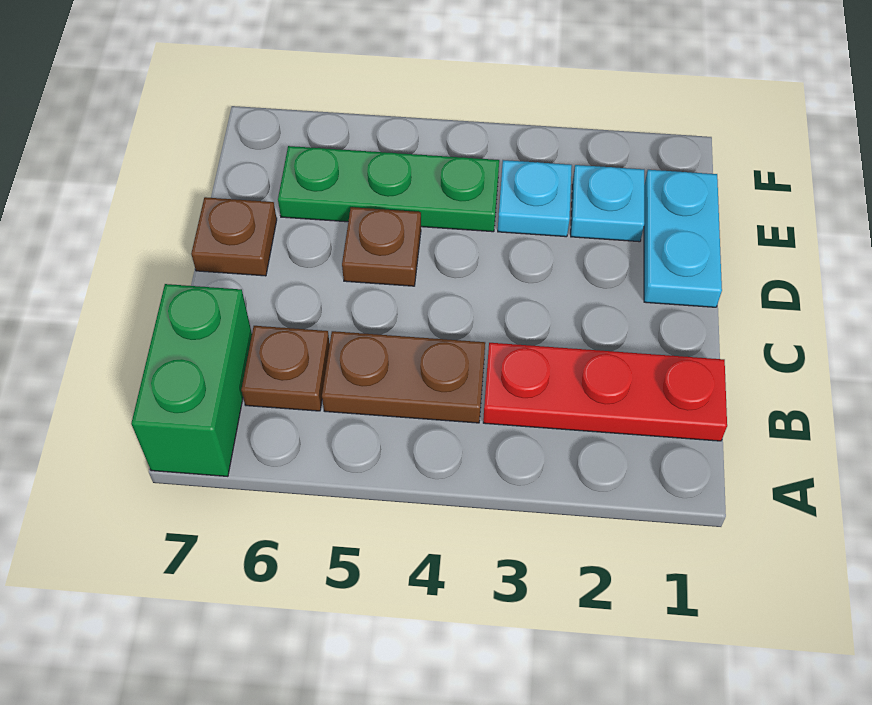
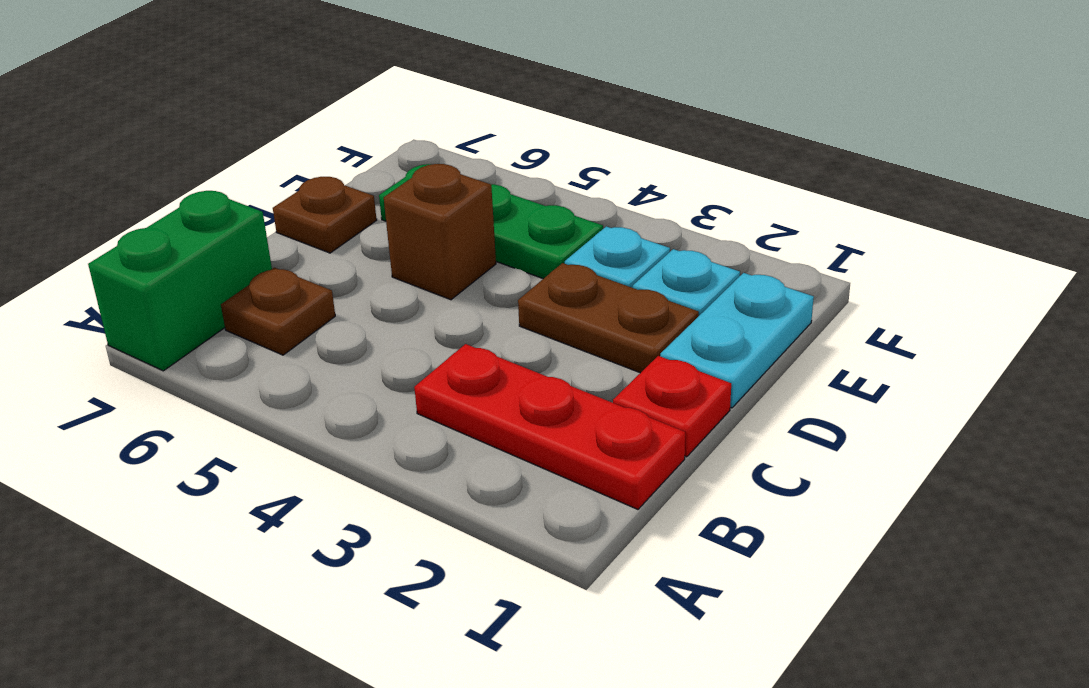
brown 1x2 plate [322,331,485,423] -> brown 1x2 plate moved to [518,263,699,373]
none -> red 1x1 plate [613,356,731,457]
brown 1x1 plate [342,207,421,286] -> brown 1x1 brick [384,164,496,300]

